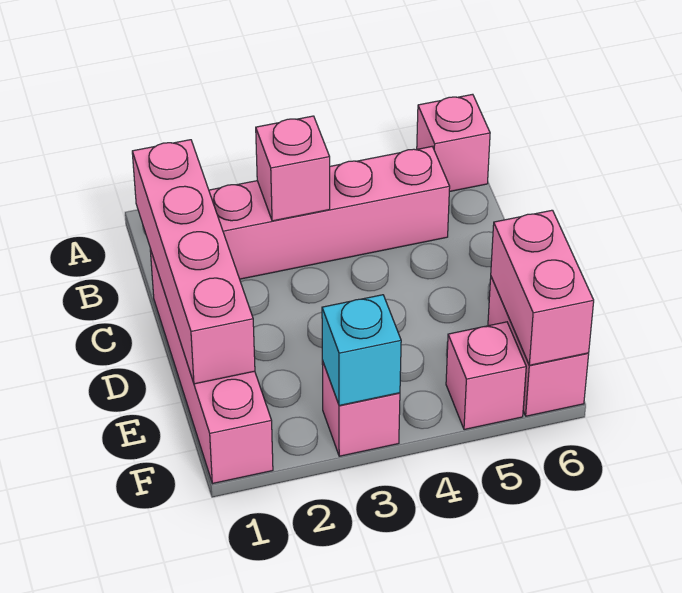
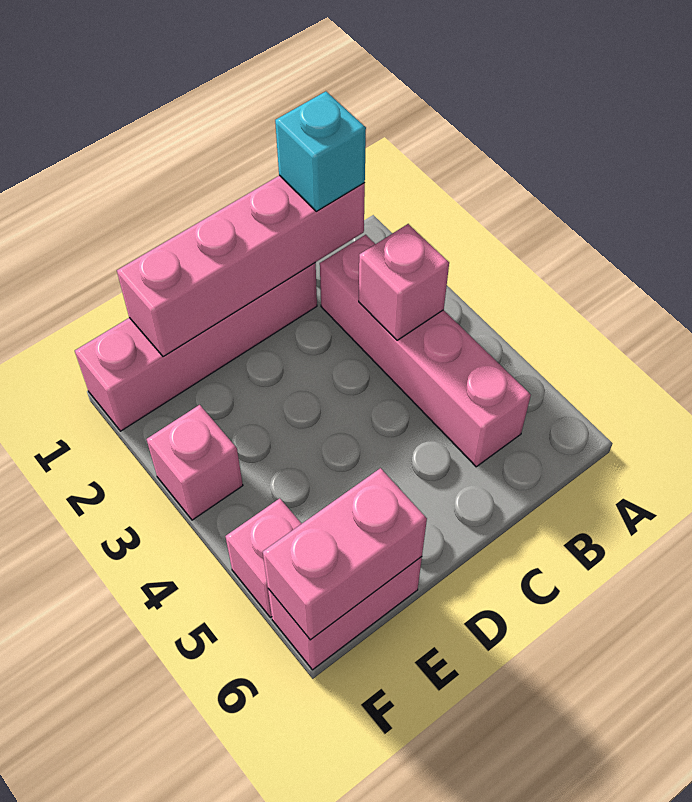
pink 1x1 brick [417,94,490,192] -> none
cyan 1x1 brick [322,295,401,406] -> cyan 1x1 brick moved to [275,91,366,211]

